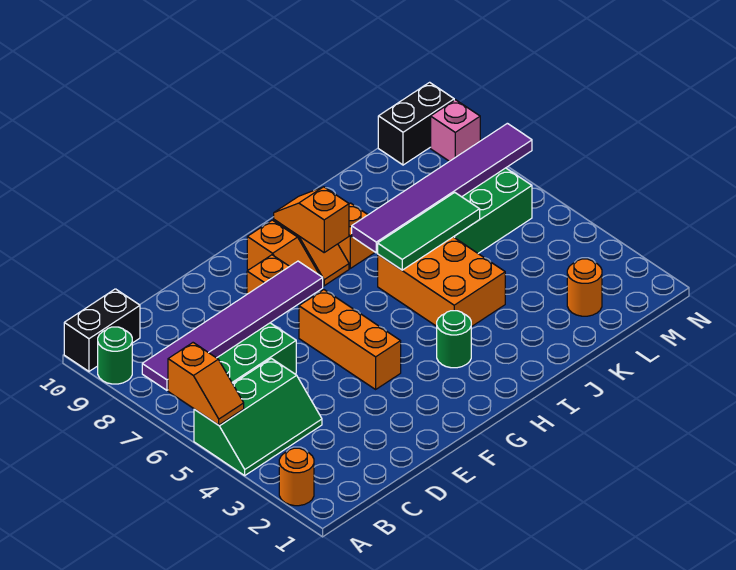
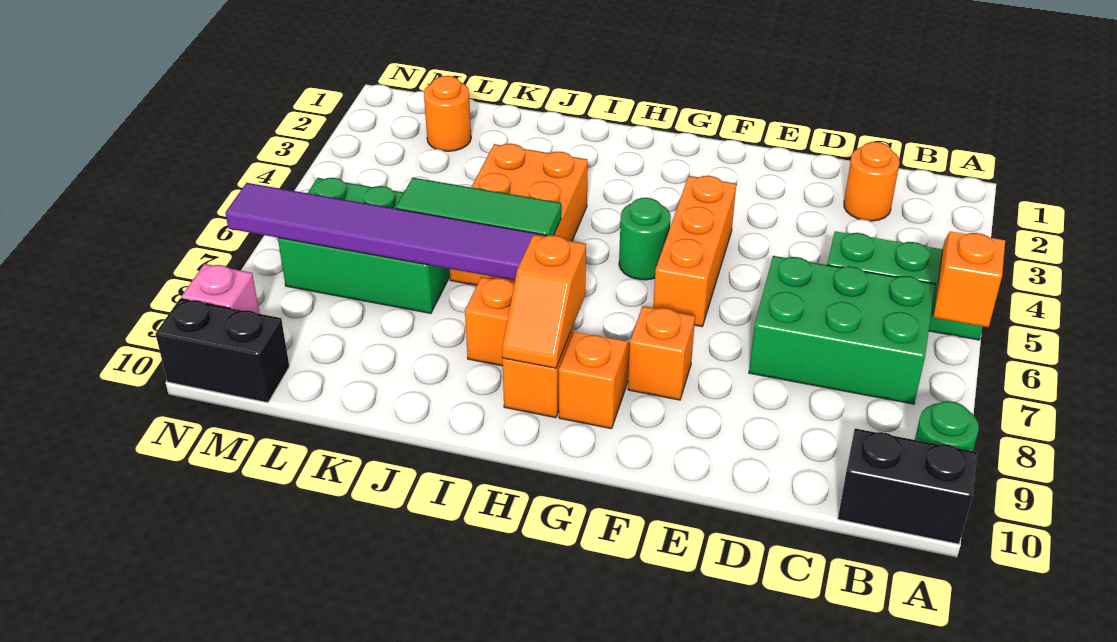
orange 1x1 round brick [279,448,314,506] -> orange 1x1 round brick moved to [844,142,900,221]
purple 1x6 tile [142,261,323,390] -> none
green 1x1 round brick [437,311,471,368] -> green 1x1 round brick moved to [619,198,671,280]

